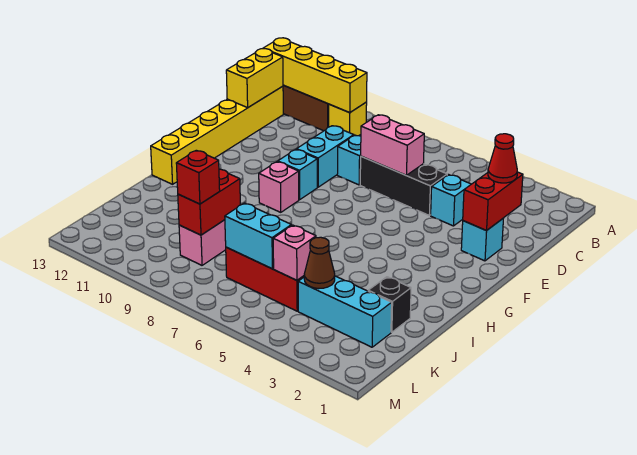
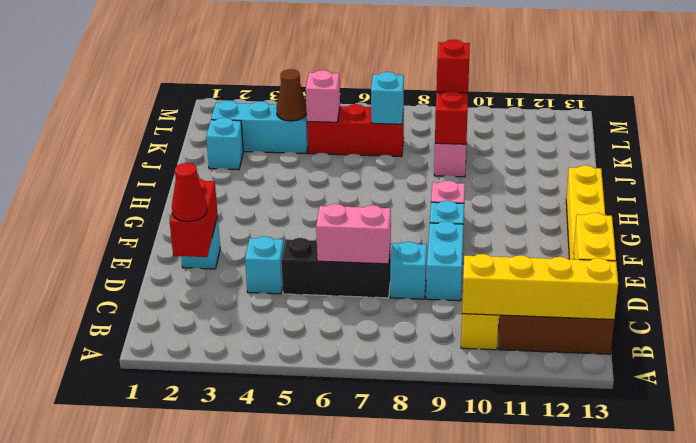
black 1x1 brick [368,277,411,332] -> cyan 1x1 brick [206,118,243,170]
cyan 1x2 brick [225,203,292,269] -> cyan 1x1 brick [371,72,404,124]

